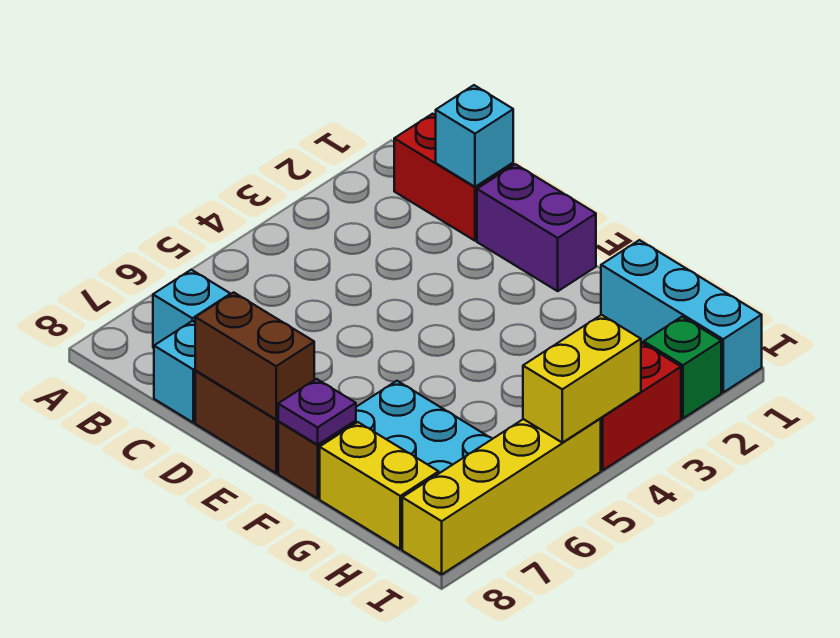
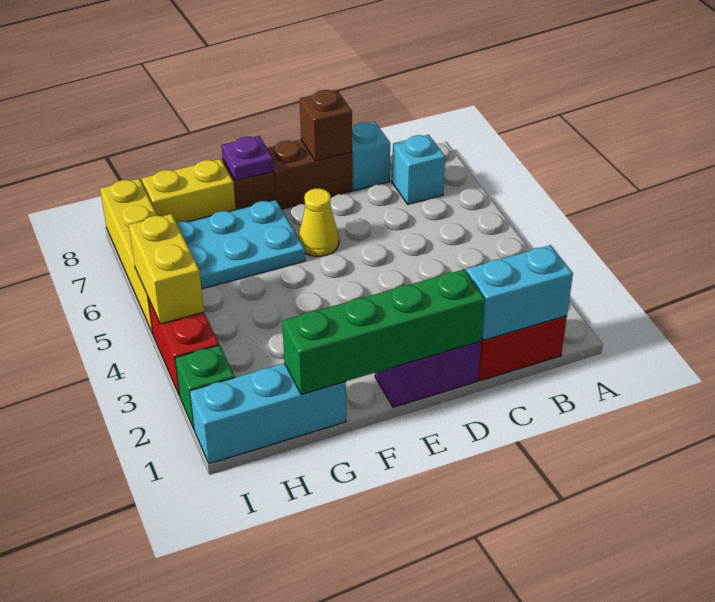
cyan 1x1 brick [436,85,513,187] -> cyan 1x2 brick [466,245,573,340]
none -> green 1x4 brick [282,270,485,395]
brown 1x2 brick [195,292,314,420] -> brown 1x1 brick [300,90,352,161]
none -> yellow 1x1 cone [298,189,339,256]

